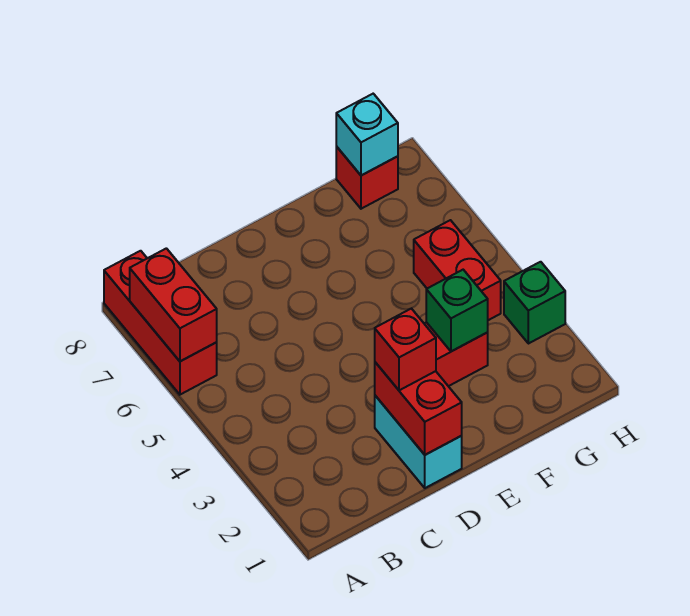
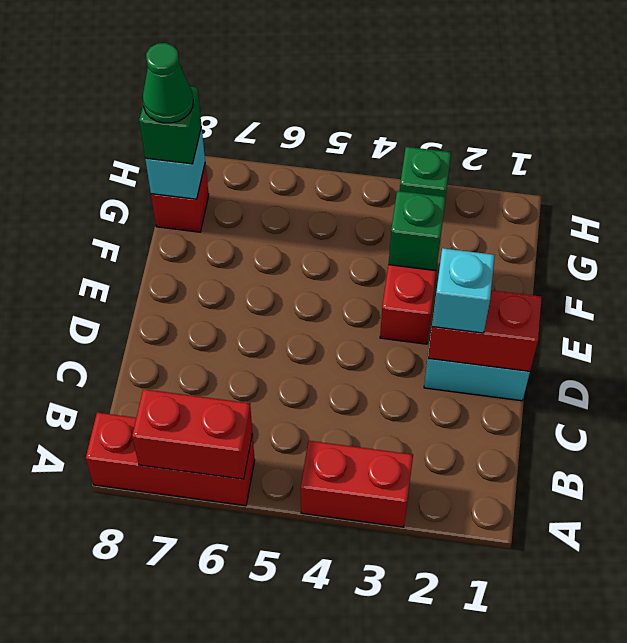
red 1x1 brick [375,308,436,390] -> cyan 1x1 brick [432,248,495,333]
red 1x2 brick [414,220,501,320] -> red 1x2 brick moved to [301,441,413,527]
none -> green 1x1 brick [139,87,202,164]
none -> green 1x1 cone [143,43,193,123]

